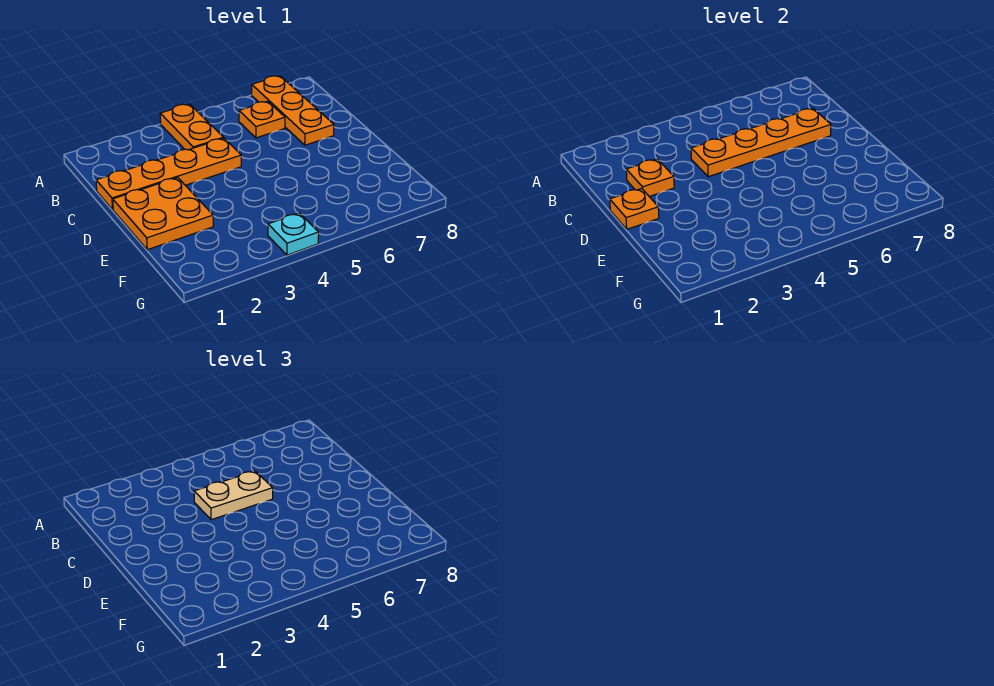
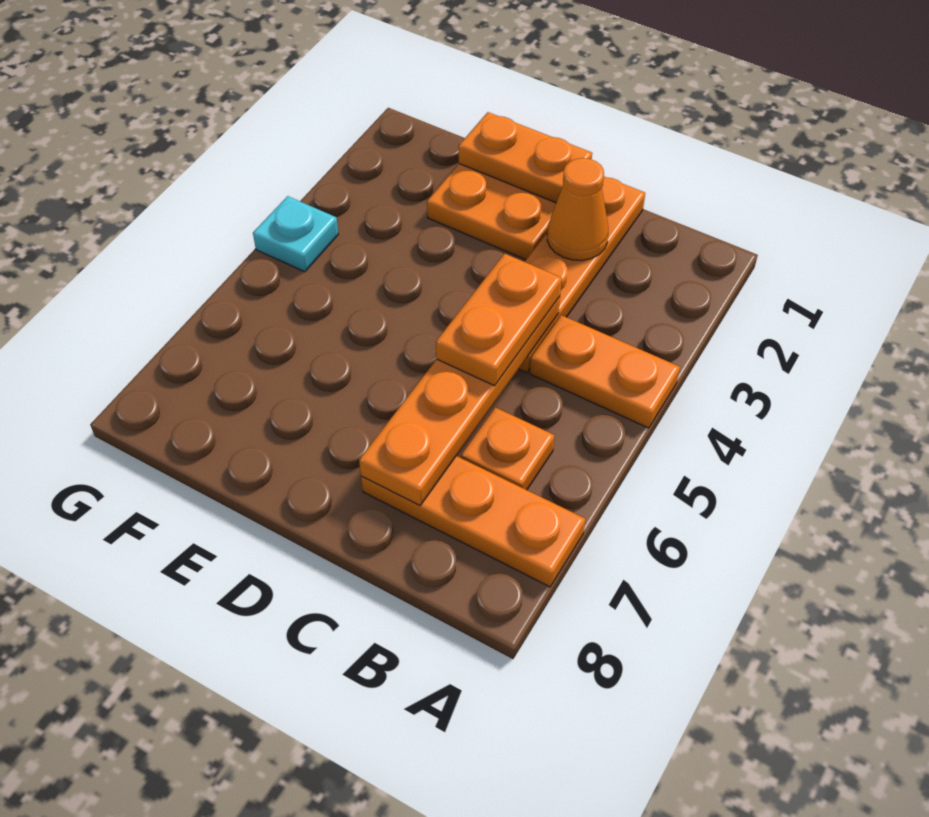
orange 1x1 plate [626,159,674,196] -> orange 1x1 cone [547,158,608,260]
tan 1x2 plate [194,471,273,520] -> orange 1x2 plate [436,254,562,386]
orange 1x1 plate [610,188,659,229] -> orange 1x2 plate [459,112,592,203]

